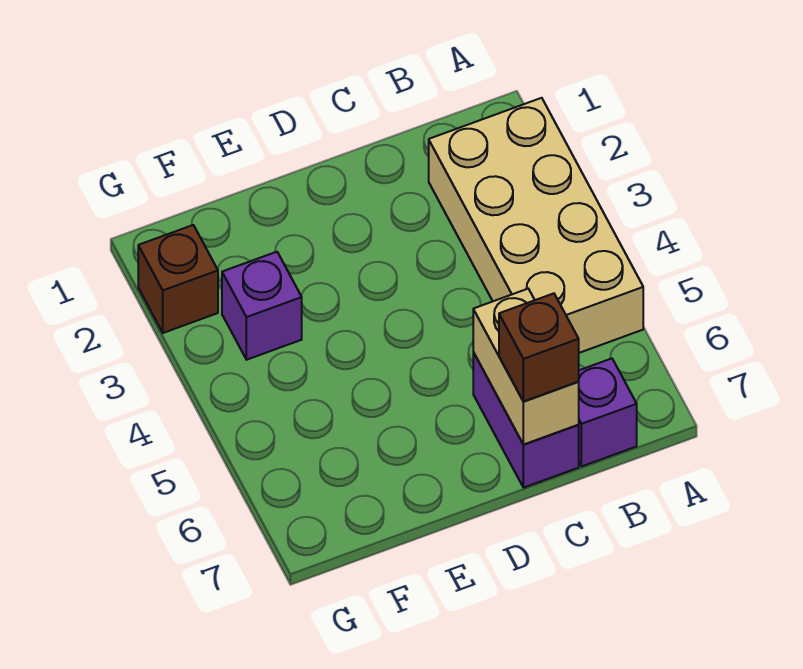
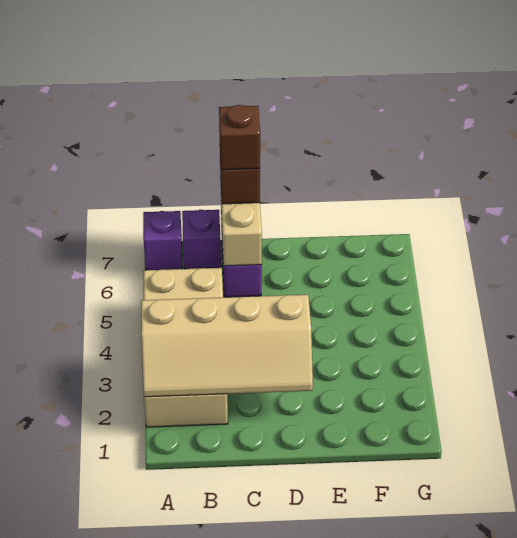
none -> tan 2x4 slope [141,295,313,397]
purple 1x1 brick [222,252,302,360] -> purple 1x1 brick moved to [143,211,182,270]
brown 1x1 brick [138,225,218,333] -> brown 1x1 brick moved to [219,105,260,170]

